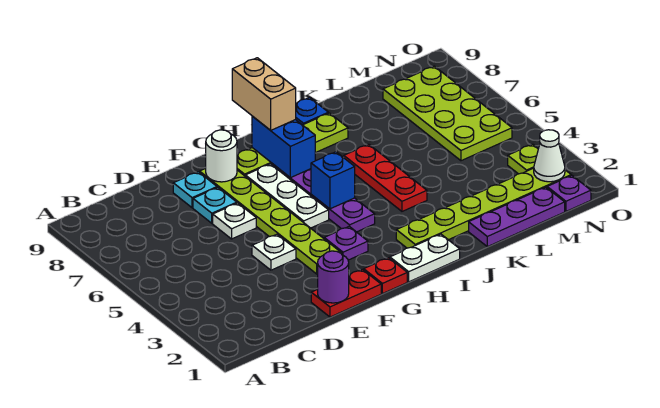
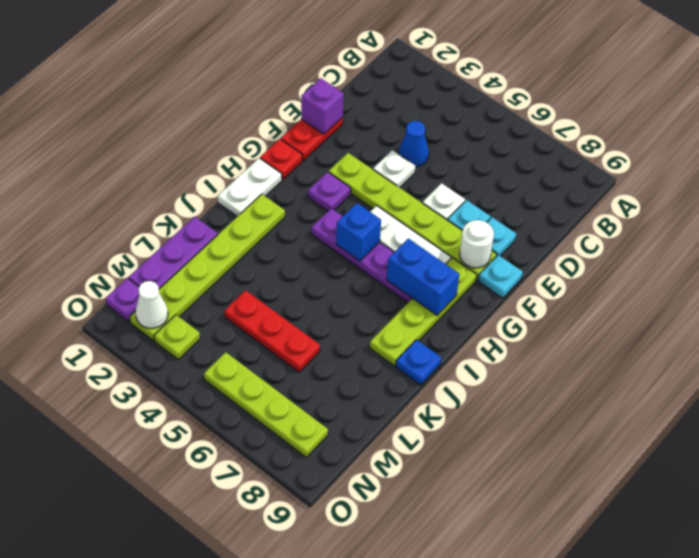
none -> blue 1x1 cone [399,121,429,167]
purple 1x1 round brick [318,251,349,303] -> purple 1x1 brick [301,78,344,134]
none -> cyan 1x1 plate [478,255,523,298]
tan 1x2 brick [232,58,296,130] -> none
red 1x3 plate [343,144,427,211] -> red 1x3 plate moved to [224,290,320,372]
lime 2x4 plate [383,66,512,161] -> lime 1x4 plate [204,352,328,457]

